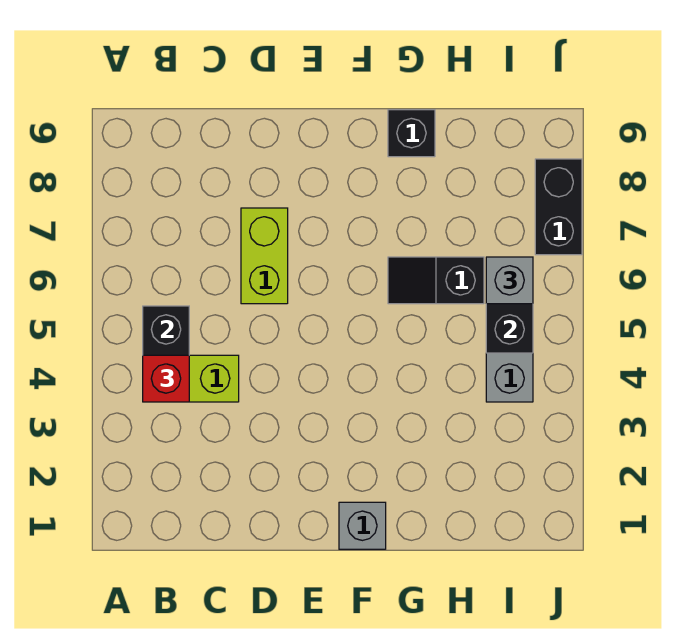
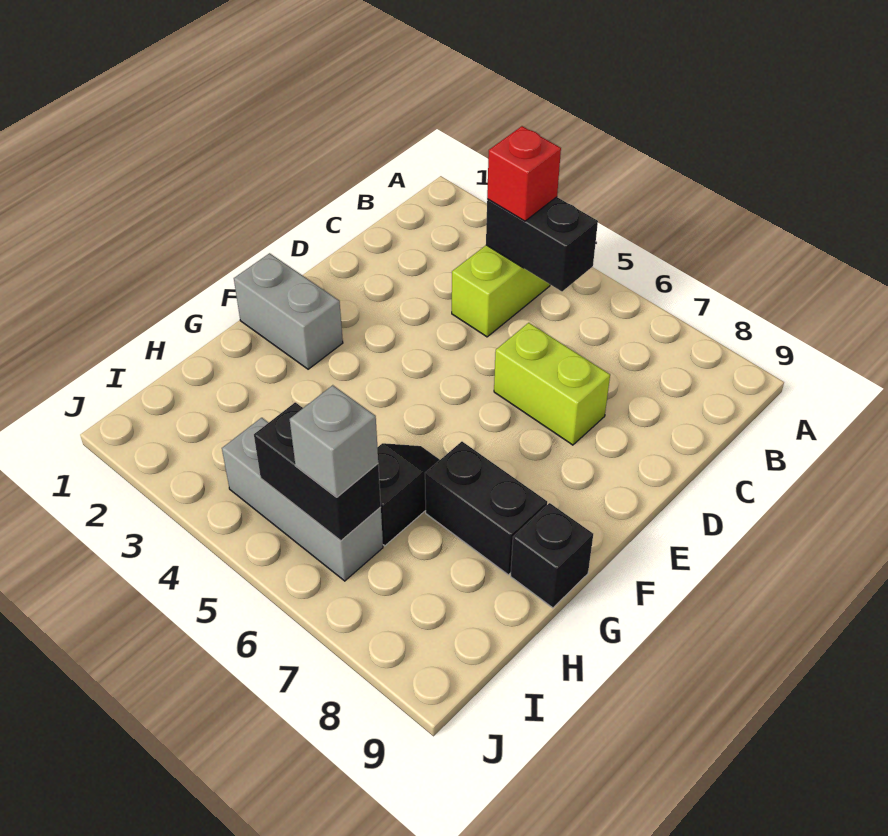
grey 1x1 brick [339,502,386,549] -> grey 1x2 brick [234,253,343,369]
black 1x2 brick [535,159,582,255] -> black 1x2 brick moved to [425,442,547,575]

